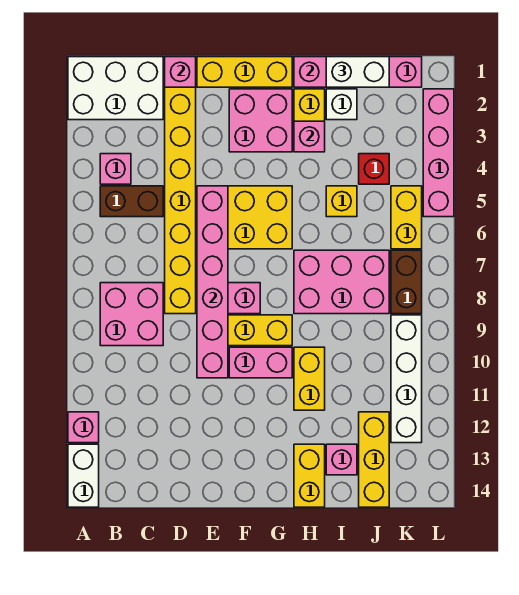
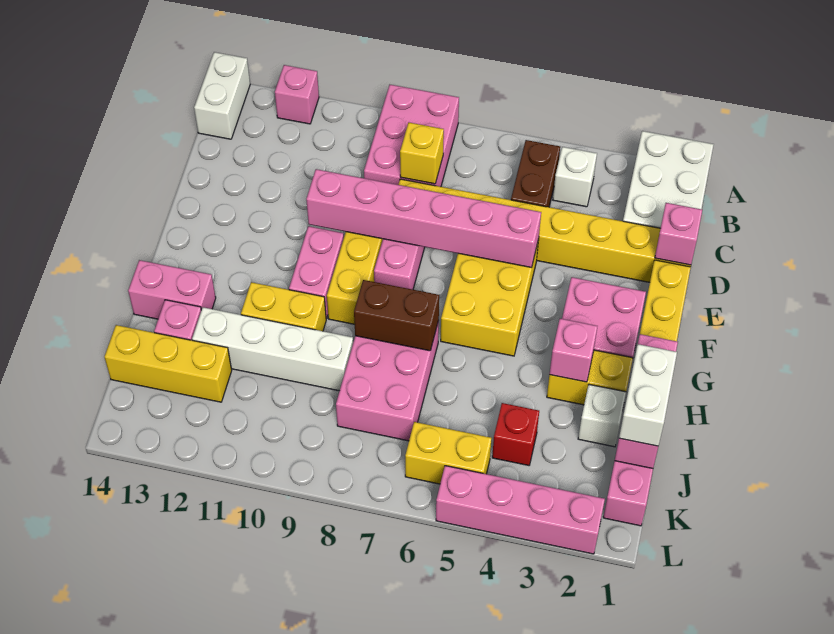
white 1x2 brick [68,444,99,507] -> white 1x2 brick turned to [194,52,250,139]
pink 1x1 brick [100,154,131,184] -> white 1x1 brick [553,147,597,207]
pink 2x2 brick [100,283,163,346] -> pink 2x3 brick [364,85,459,187]
yellow 1x2 brick [294,444,325,507] -> pink 1x2 brick [128,260,216,319]
yellow 1x1 brick [326,186,357,217] -> yellow 1x1 brick moved to [400,123,444,184]
brown 1x2 brick [391,250,422,314] -> brown 1x2 brick moved to [354,280,439,351]
white 1x4 brick [391,315,422,443] -> white 1x4 brick moved to [192,307,353,391]

